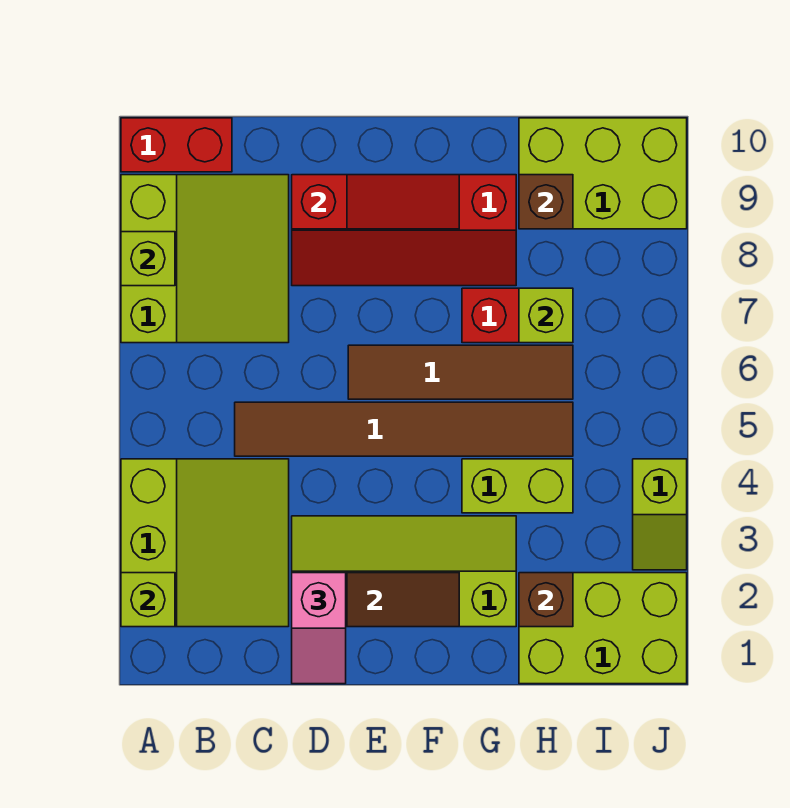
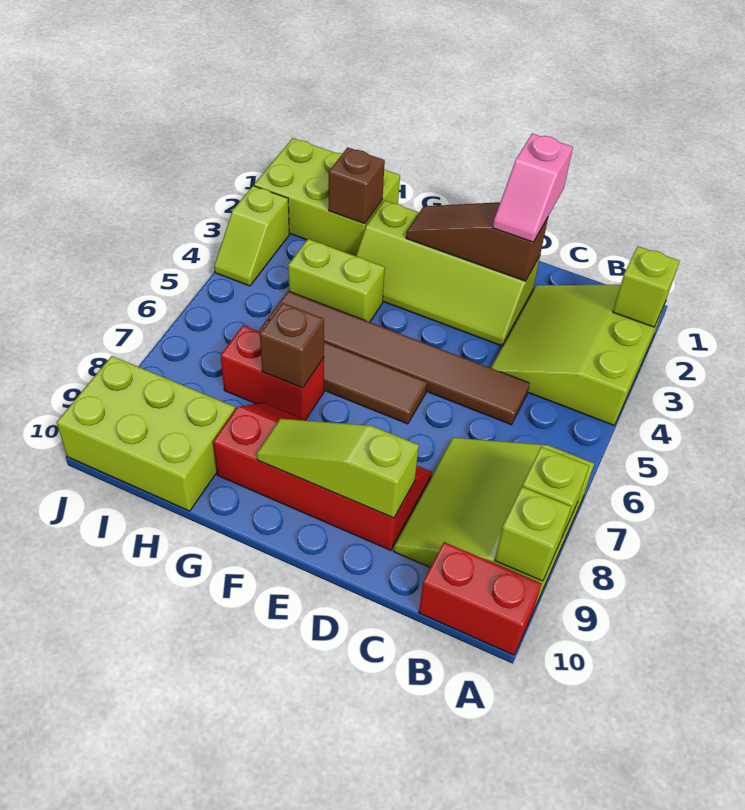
pink 1x2 slope [292,573,346,684] -> pink 1x2 slope turned to [493,134,573,242]
red 1x3 slope [292,175,459,229] -> lime 1x3 slope [257,419,419,518]
lime 1x1 brick [519,288,573,343] -> lime 1x1 brick moved to [495,487,571,581]
brown 1x1 brick [519,175,573,229] -> brown 1x1 brick moved to [260,303,324,388]
lime 1x2 slope [633,459,687,570] -> lime 1x2 slope turned to [214,186,289,286]

